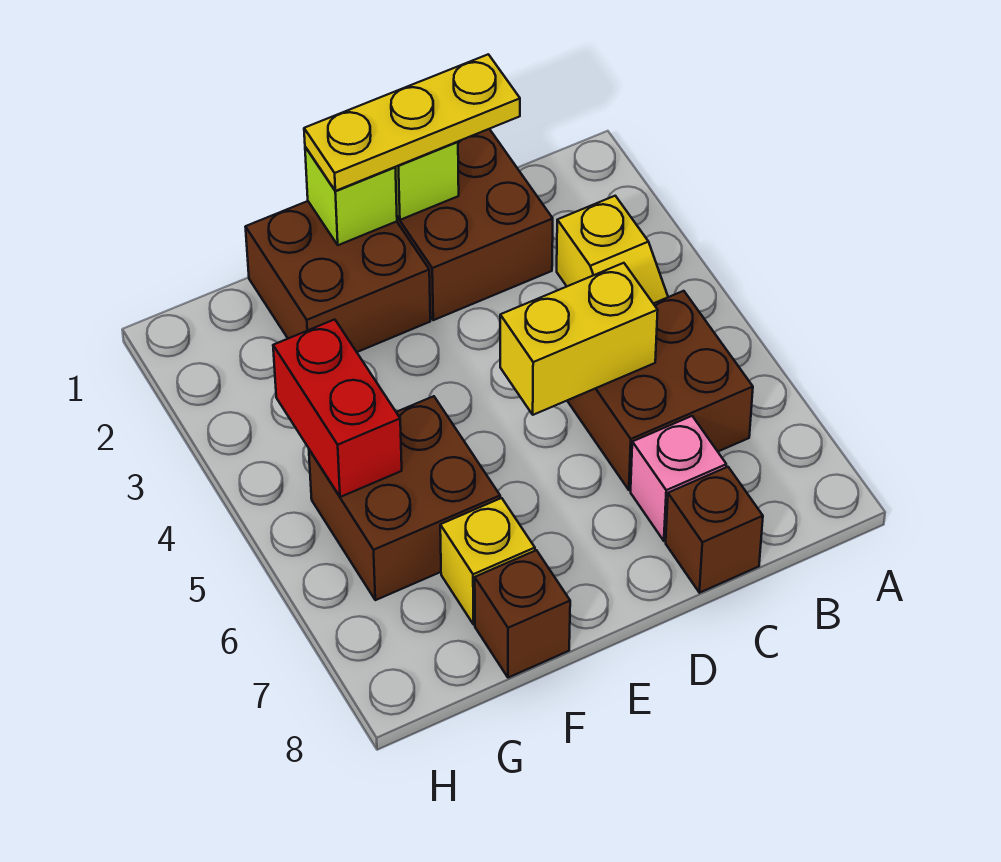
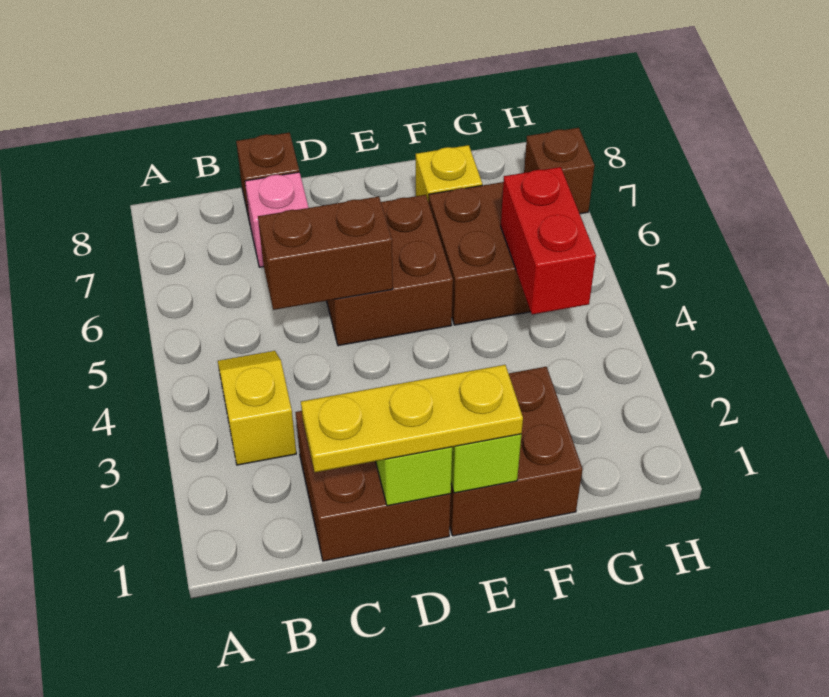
brown 2x2 brick [567,291,753,490] -> brown 2x2 brick moved to [327,195,453,346]
yellow 1x2 brick [500,263,658,415] -> brown 1x2 brick [258,197,393,310]
brown 1x1 brick [475,550,570,678] -> brown 1x1 brick moved to [524,128,595,214]

